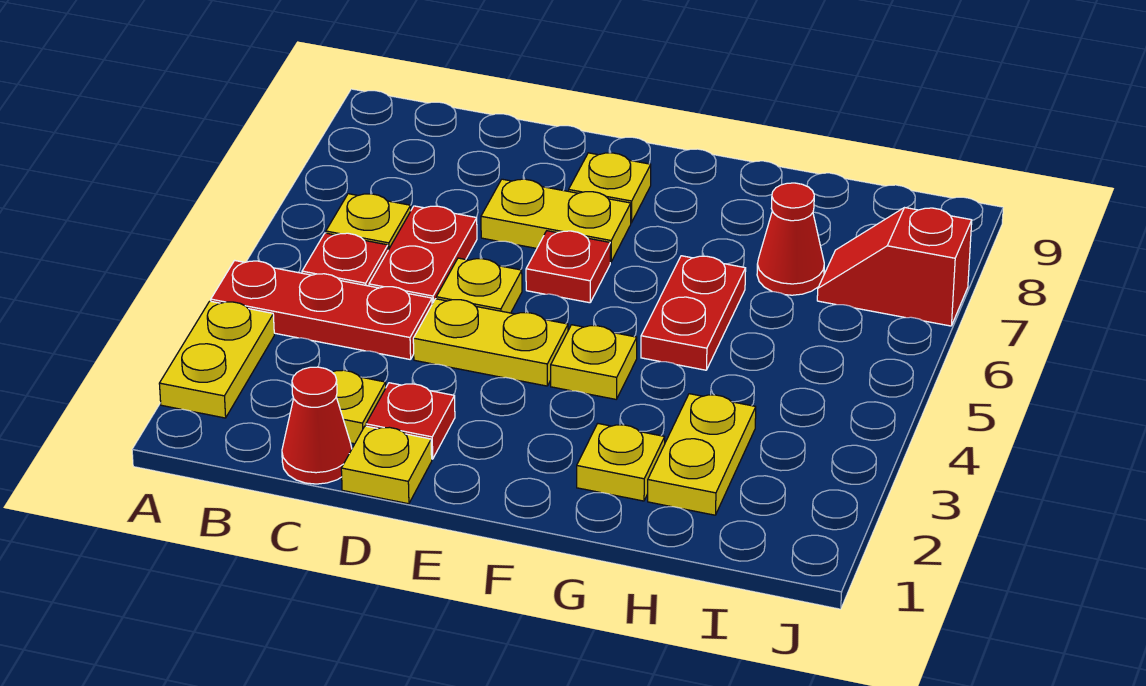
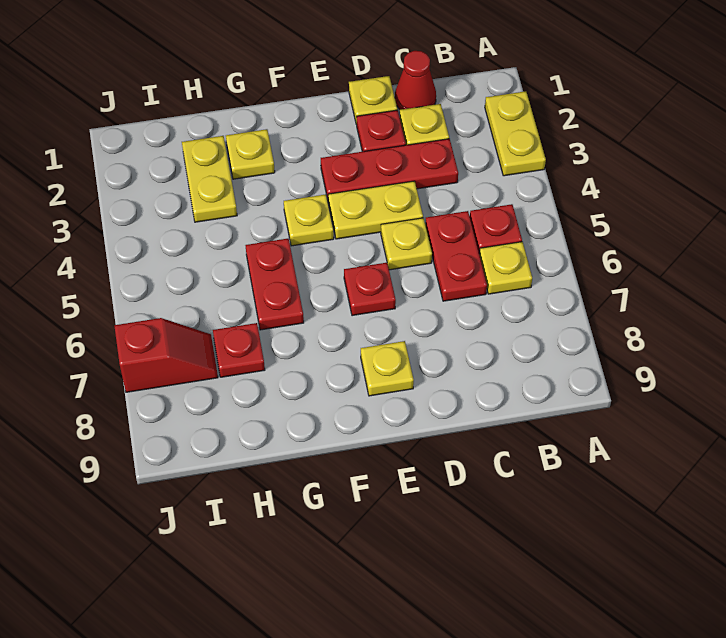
red 1x3 plate [211,260,432,360] -> red 1x3 plate moved to [321,139,458,199]
yellow 1x2 plate [481,179,631,262] -> none
red 1x1 cone [757,183,824,295] -> red 1x1 plate [213,323,265,377]

